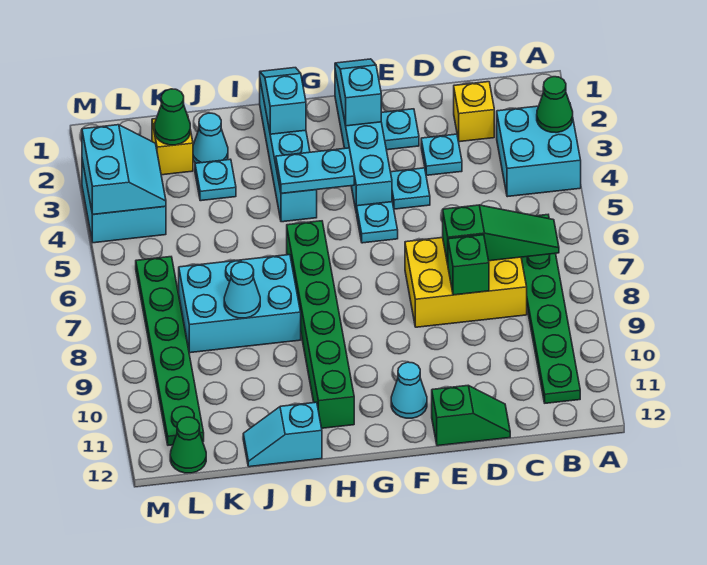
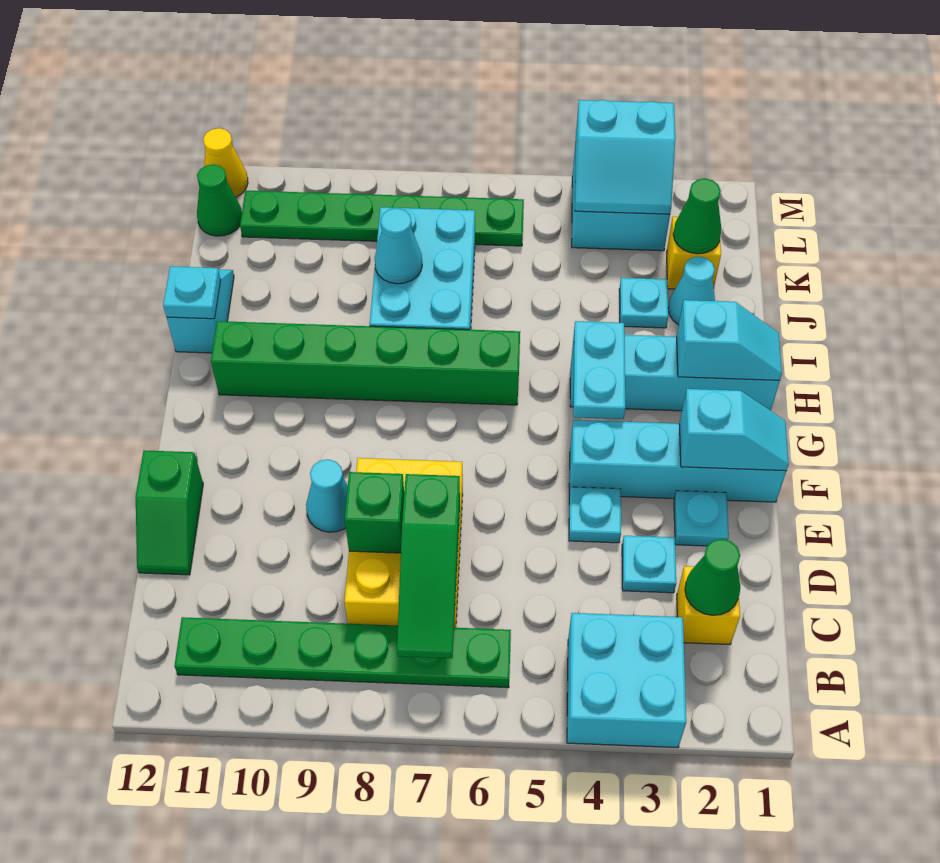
green 1x1 cone [537,77,573,133] -> green 1x1 cone moved to [685,539,740,615]
cyan 1x1 plate [357,202,398,243] -> cyan 1x1 plate moved to [163,266,221,319]
cyan 1x1 cone [391,362,427,418] -> cyan 1x1 cone moved to [306,459,348,532]
none -> yellow 1x1 cone [203,128,248,197]

